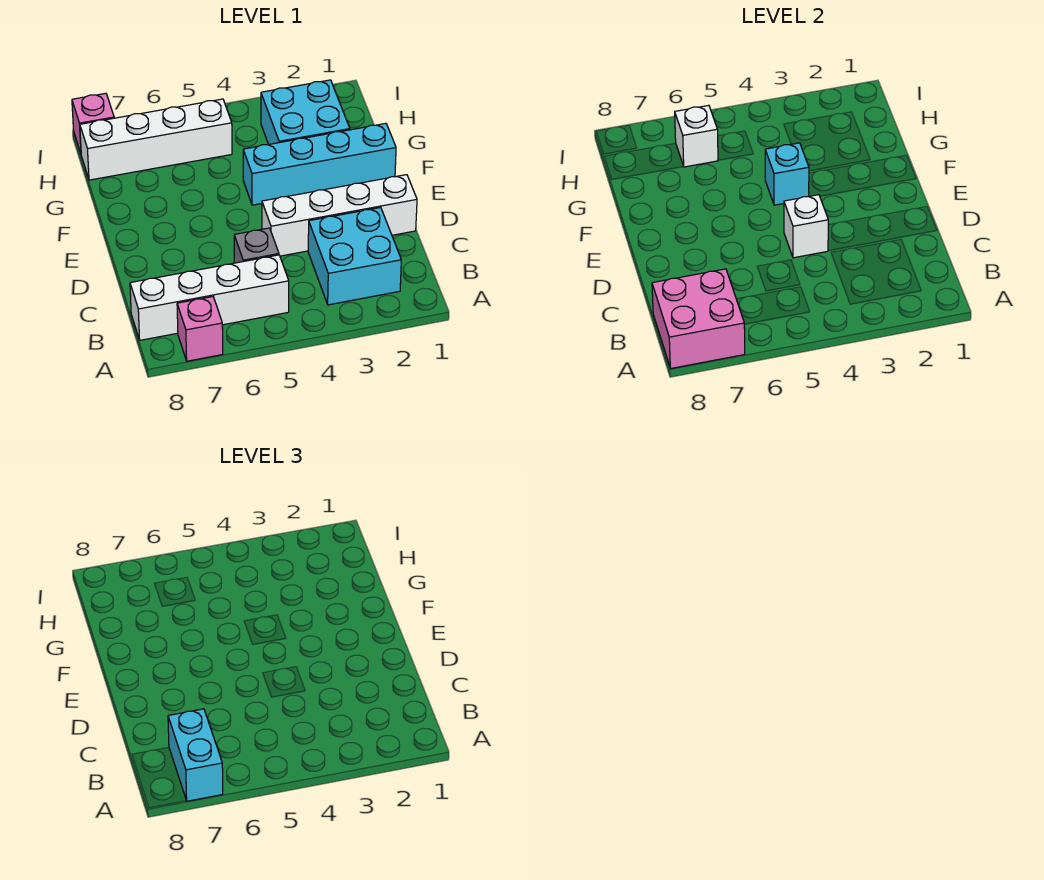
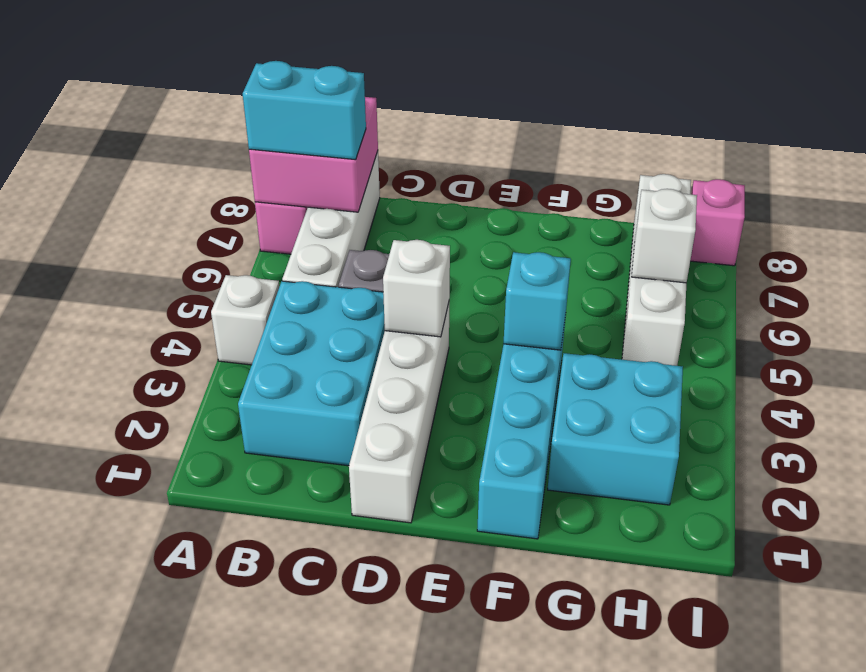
none -> white 1x1 brick [211,275,279,365]
cyan 2x2 brick [308,207,401,305] -> cyan 2x3 brick [238,281,385,466]

